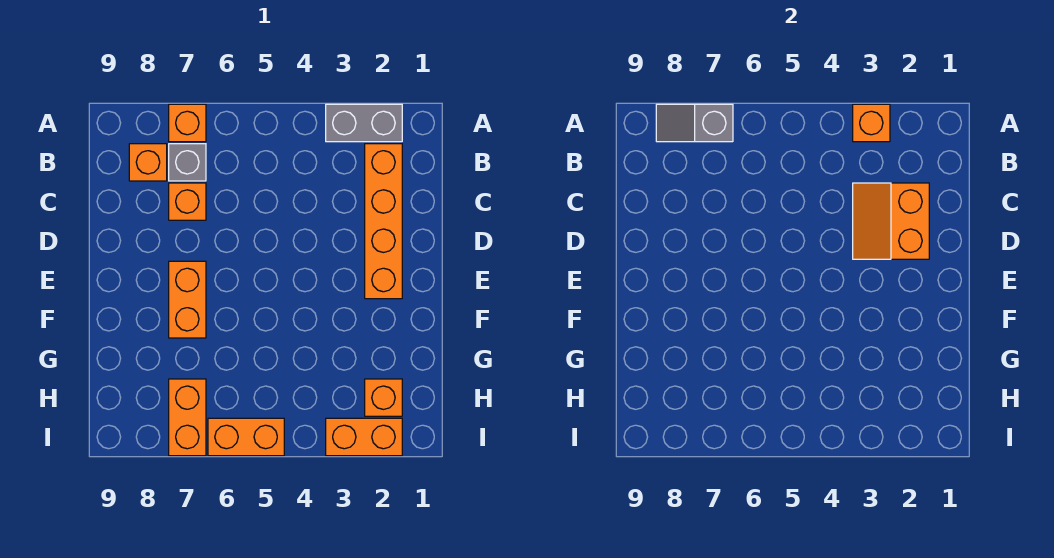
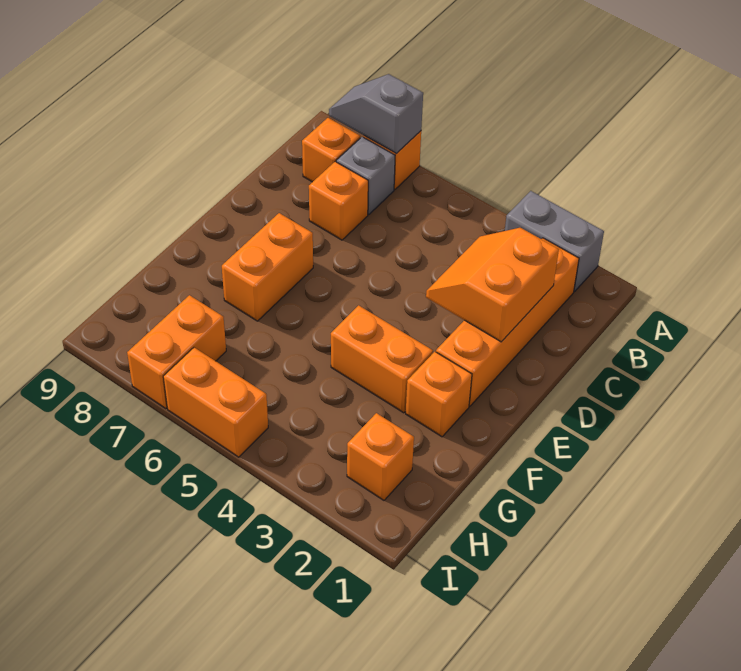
orange 1x1 brick [853,104,890,142] -> orange 1x1 brick moved to [406,352,472,437]
orange 1x2 brick [326,418,402,456] -> orange 1x2 brick moved to [331,305,433,413]

